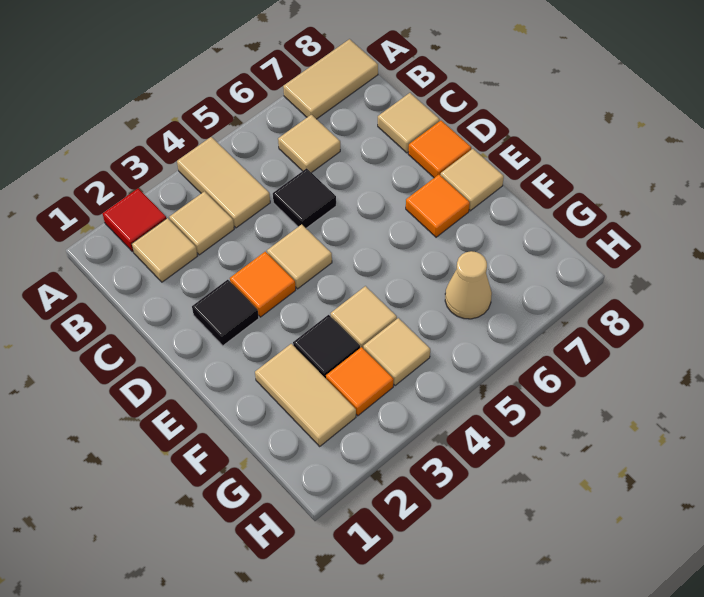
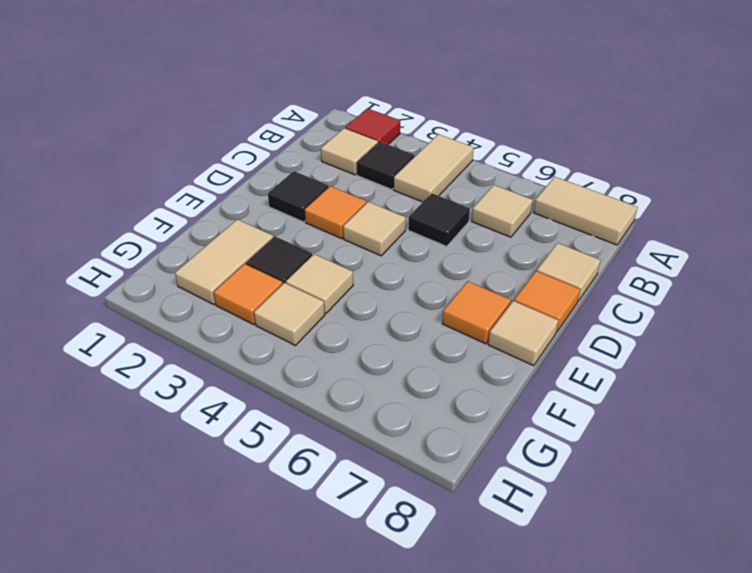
tan 1x1 tile [169,191,234,255] -> black 1x1 tile [357,142,414,190]
tan 1x1 cone [445,251,492,319] -> none

